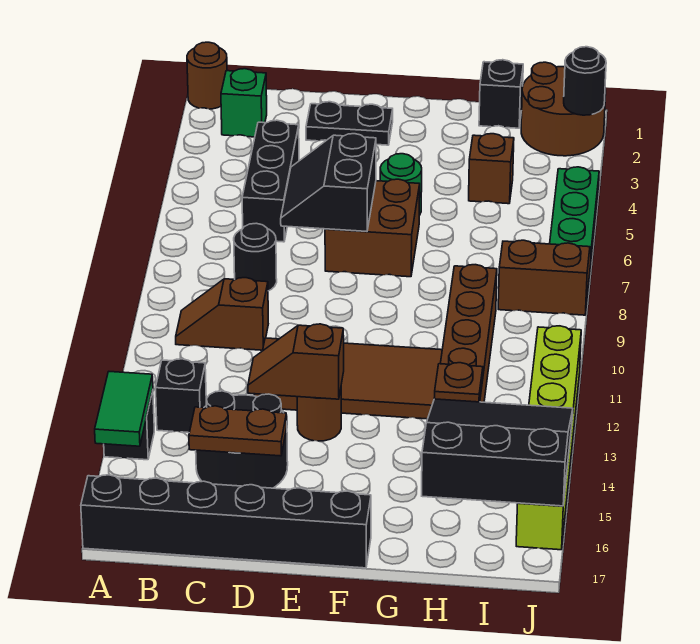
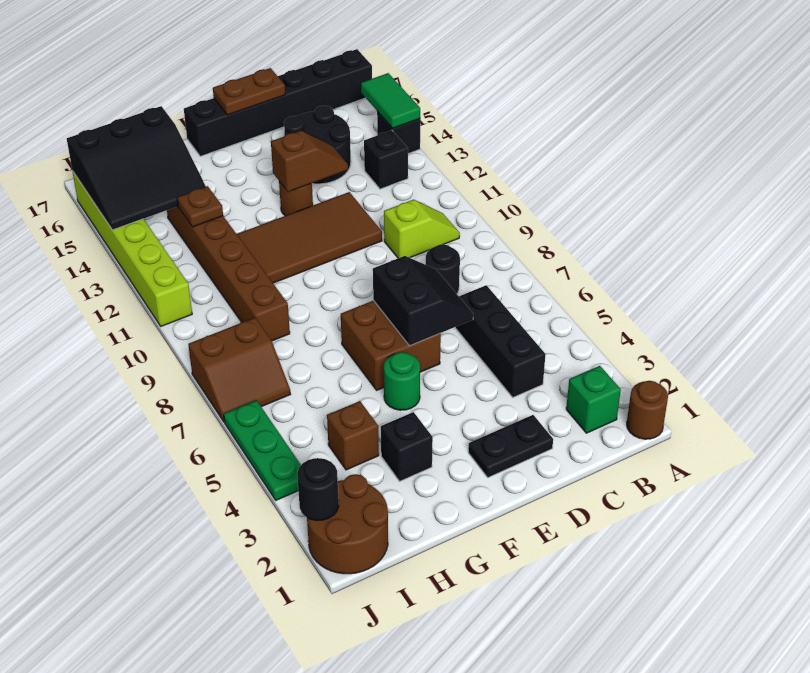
brown 1x2 slope [176,278,268,350] -> lime 1x2 slope [384,200,460,258]
brown 1x2 plate [189,406,287,456] -> brown 1x2 plate moved to [213,68,285,115]
black 1x1 brick [479,60,523,128] -> black 1x1 brick moved to [381,412,433,481]

